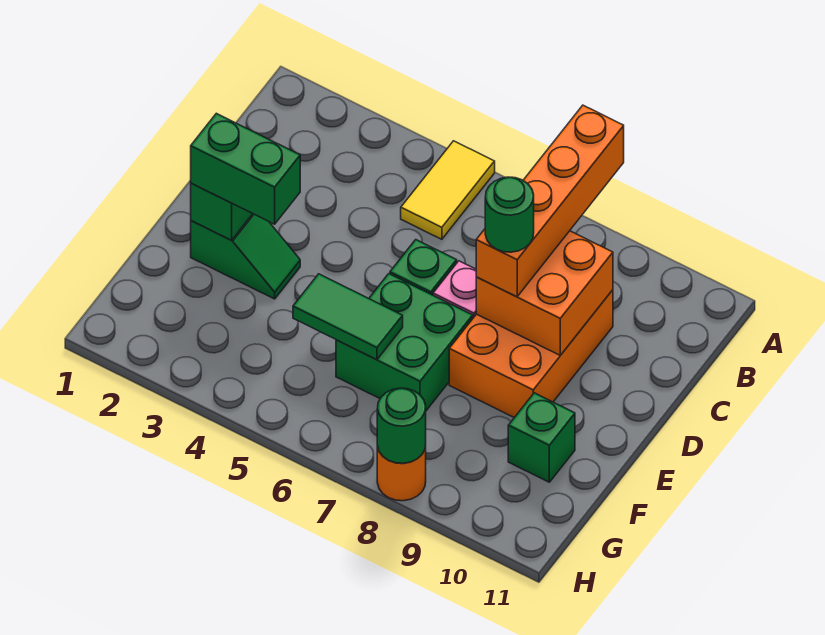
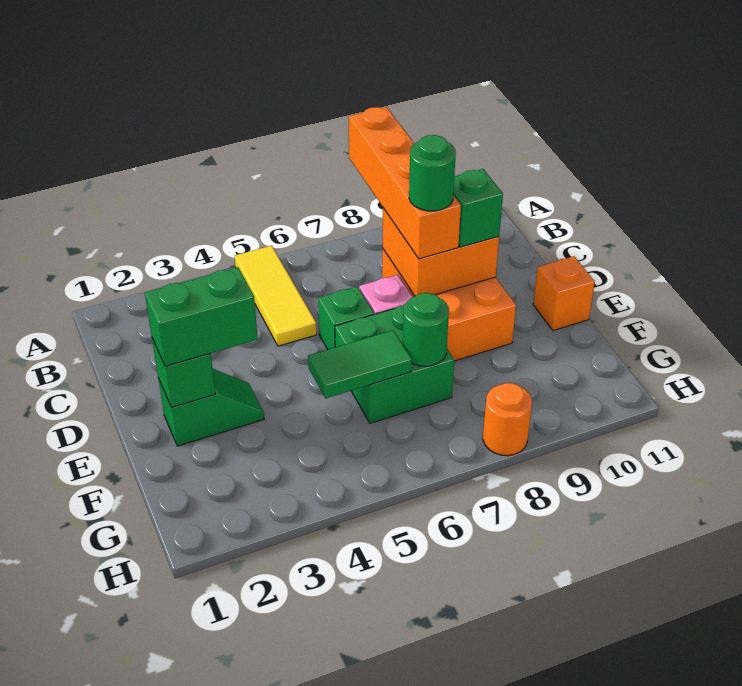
yellow 1x2 tile [401,141,495,239] -> yellow 1x3 tile [235,246,317,346]
none -> orange 1x1 brick [533,256,595,331]
green 1x1 brick [508,393,575,482] -> green 1x1 brick moved to [453,169,503,247]
green 1x1 round brick [377,388,426,463] -> green 1x1 round brick moved to [403,293,449,366]

